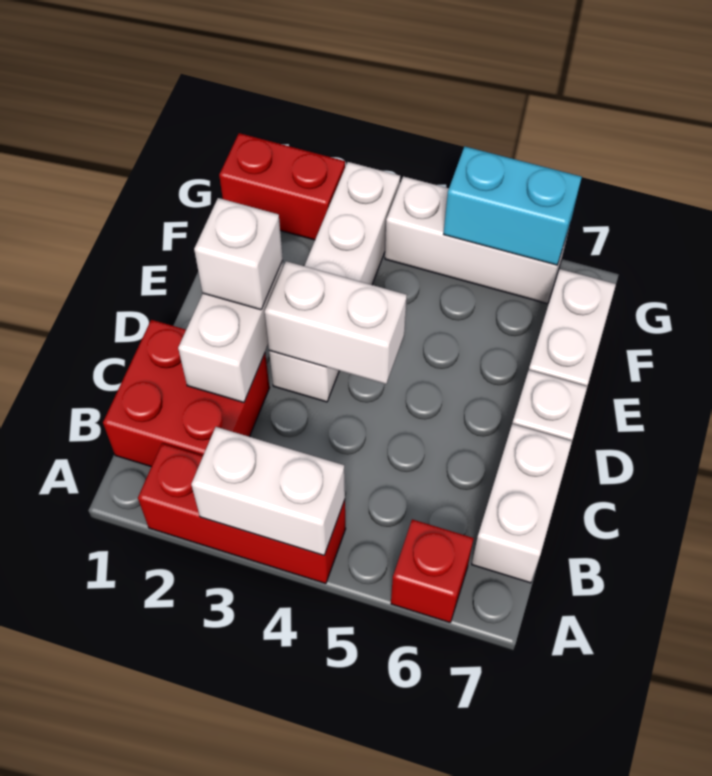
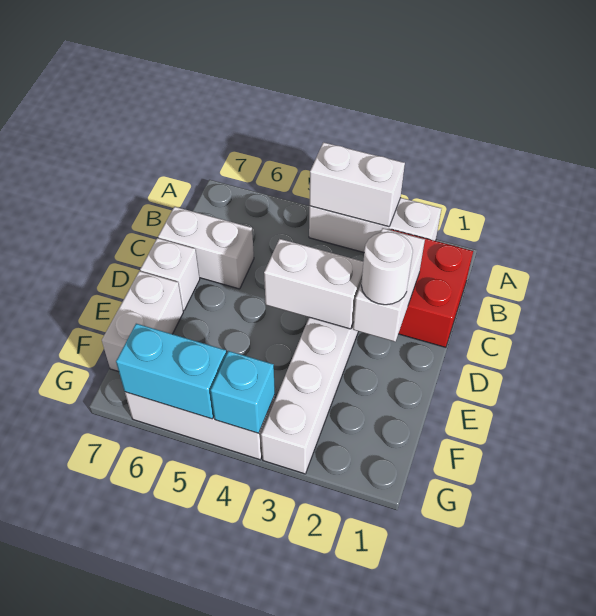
red 1x3 brick [138,444,346,584] -> white 1x3 brick [309,198,442,252]
red 1x1 brick [391,519,474,622] -> none
white 1x2 brick [472,424,572,583] -> white 1x2 brick turned to [158,207,254,289]
white 1x1 brick [194,198,283,310] -> white 1x1 round brick [361,232,413,305]
red 1x2 brick [219,133,345,240] -> none
none -> cyan 1x1 brick [211,351,275,433]

